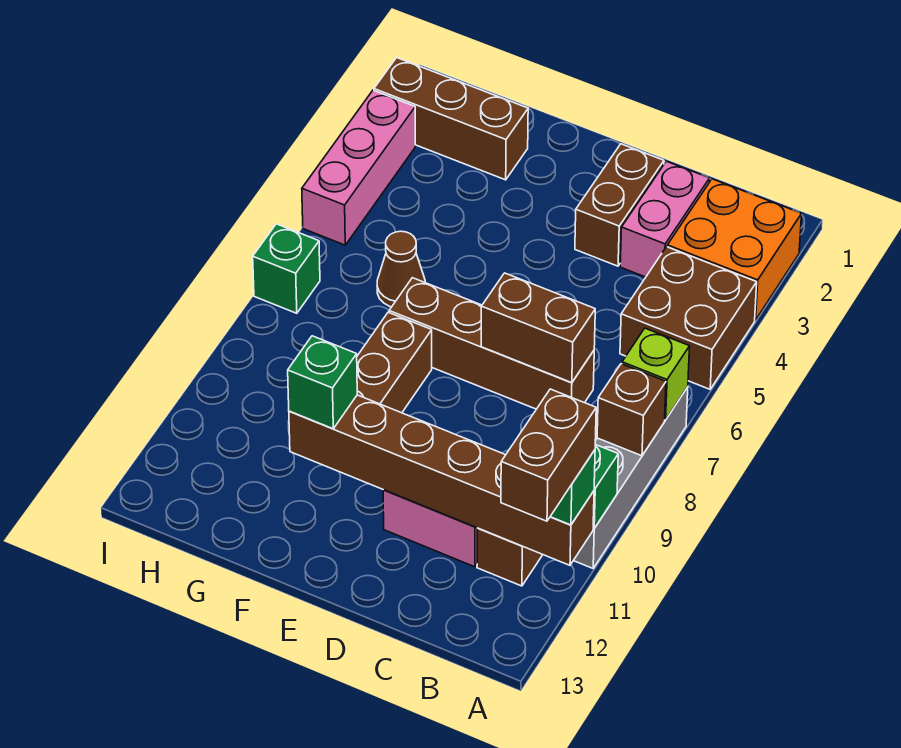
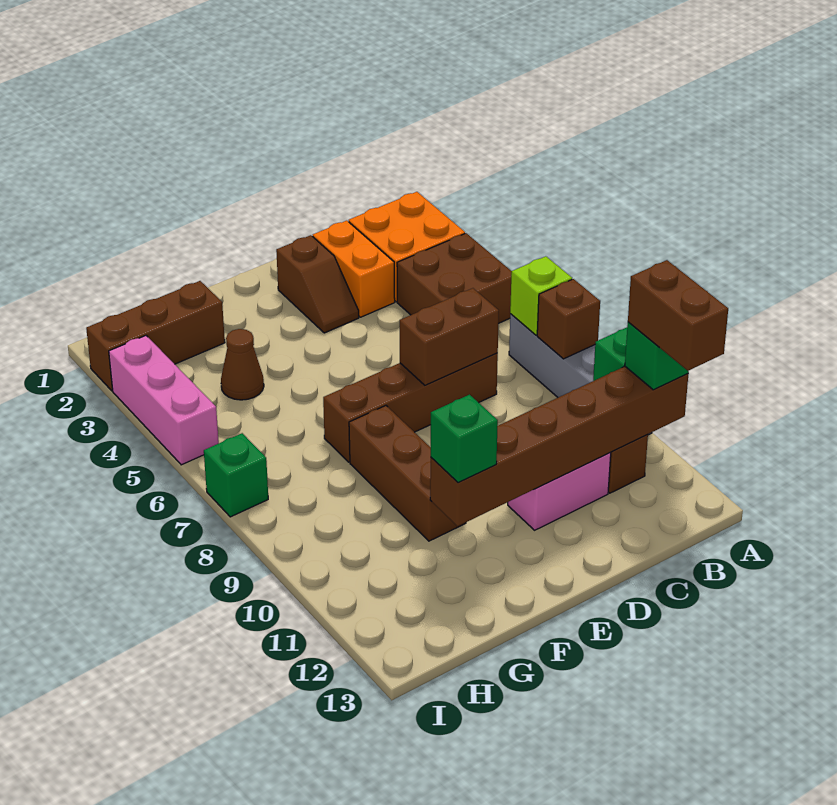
pink 1x2 brick [620,161,710,277] -> orange 1x2 brick [313,221,395,317]
brown 1x2 brick [575,144,664,266] -> brown 1x2 slope [276,235,359,333]
brown 1x1 cone [377,231,425,307] -> brown 1x1 cone moved to [221,329,264,400]

